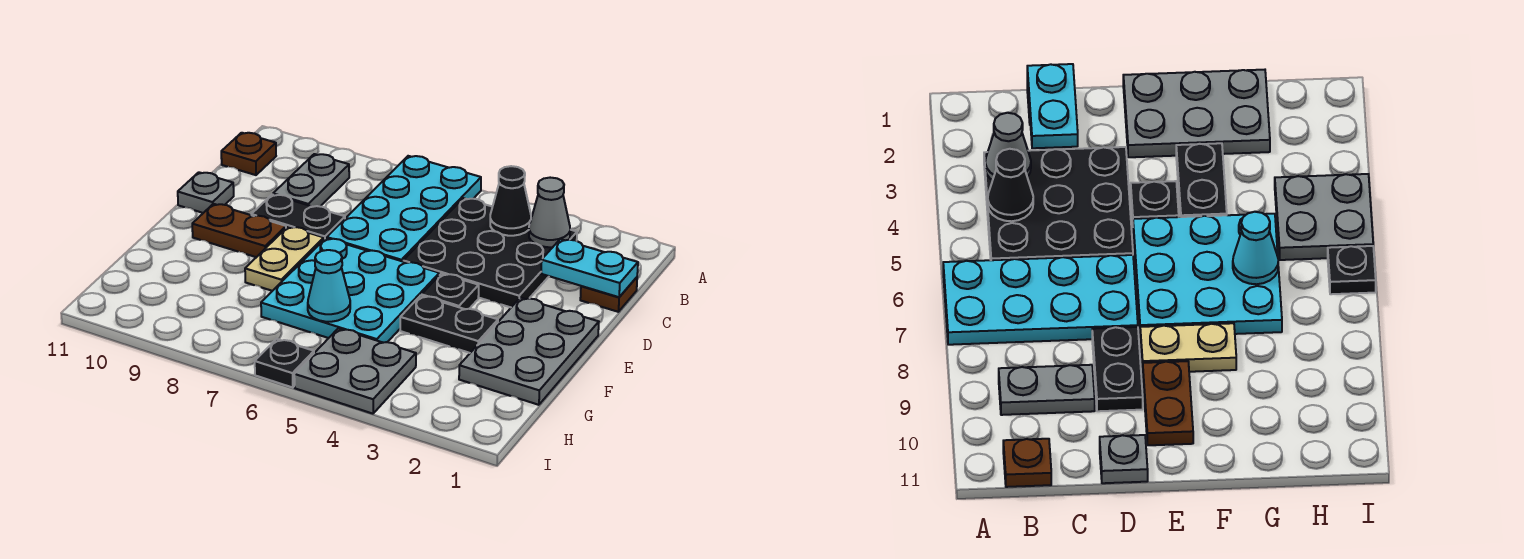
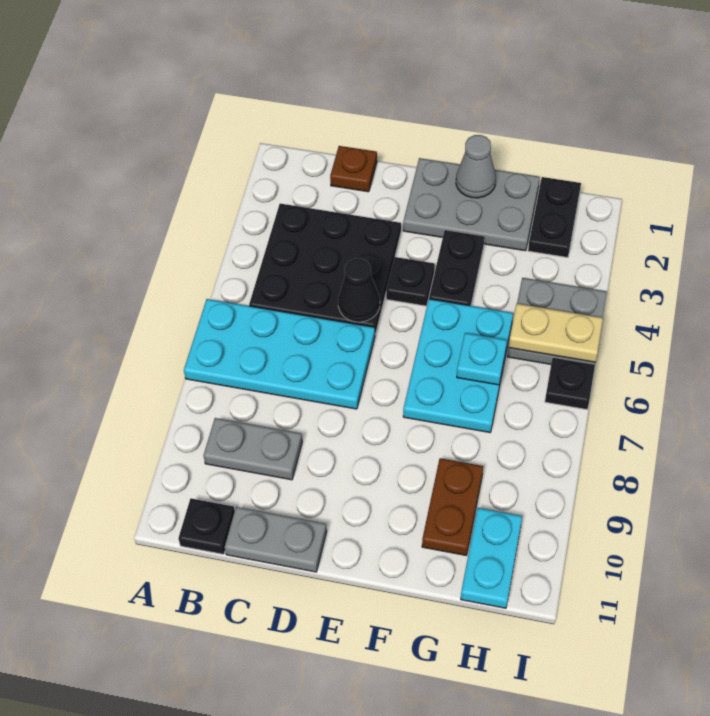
grey 1x1 cone [529,178,570,247] -> grey 1x1 cone moved to [456,135,496,198]
black 1x1 cone [490,166,531,236] -> black 1x1 cone moved to [338,259,380,322]
brown 1x1 plate [221,133,276,175] -> black 1x1 plate [178,498,235,554]
cyan 1x2 plate [541,239,638,297] -> cyan 1x2 plate moved to [461,508,522,608]
black 1x2 plate [251,194,345,239] -> black 1x2 plate moved to [528,177,581,257]
grey 1x1 plate [178,172,234,213] -> grey 1x2 plate [225,507,327,572]
cyan 3x3 plate [261,238,439,343] -> cyan 2x3 plate [403,299,513,433]
tan 1x2 plate [245,227,324,291] -> tan 1x2 plate moved to [509,304,603,362]
brown 1x2 plate [192,204,286,257] -> brown 1x2 plate moved to [422,458,483,555]
cyan 1x1 cone [308,250,350,322] -> cyan 1x1 plate [457,333,507,385]

